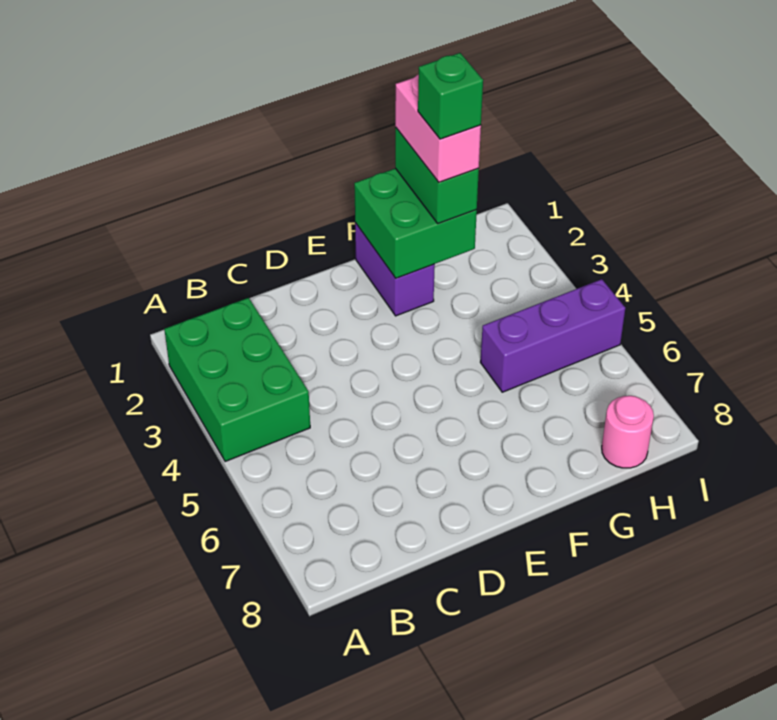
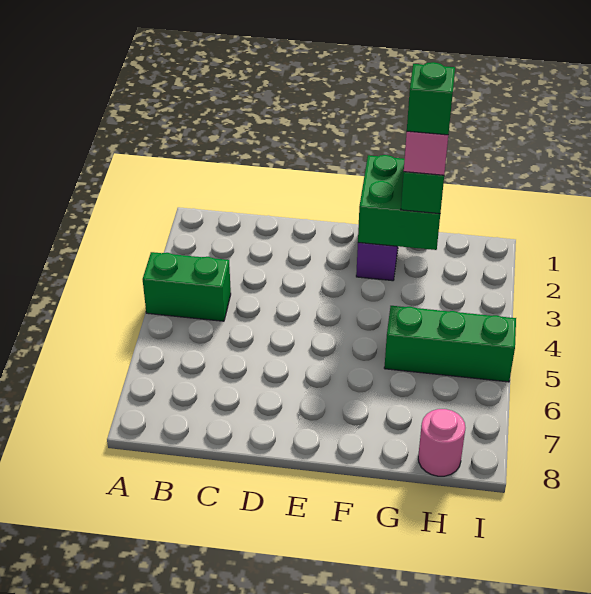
green 2x3 brick [164,298,310,462] -> green 1x2 brick [143,252,231,321]
purple 1x3 brick [480,279,625,392] -> green 1x3 brick [384,306,516,382]

